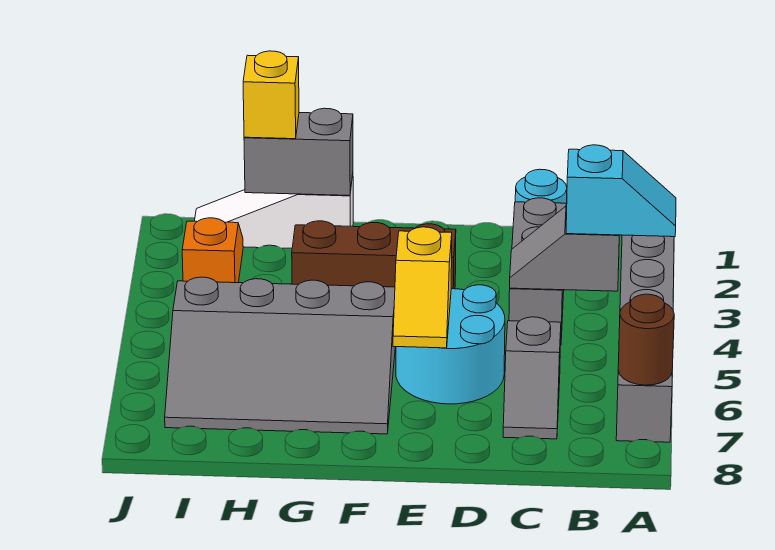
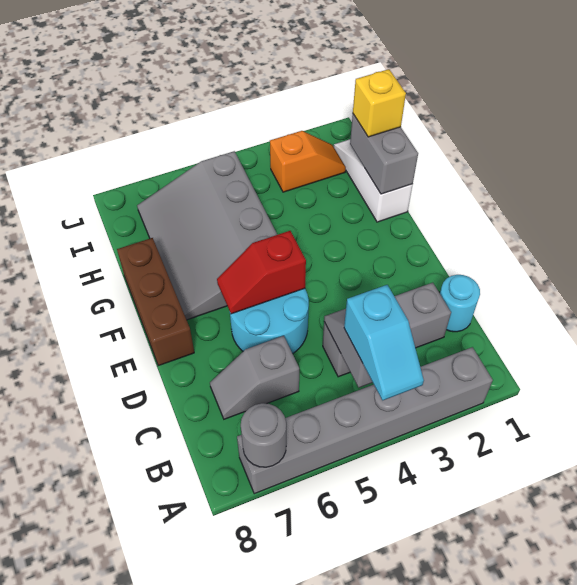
brown 1x1 round brick [618,294,674,385] -> grey 1x1 round brick [241,403,286,467]
brown 1x3 brick [292,221,456,289] -> brown 1x3 brick moved to [117,238,194,366]
yellow 1x2 slope [393,227,452,348] -> red 1x2 slope [217,231,306,314]

